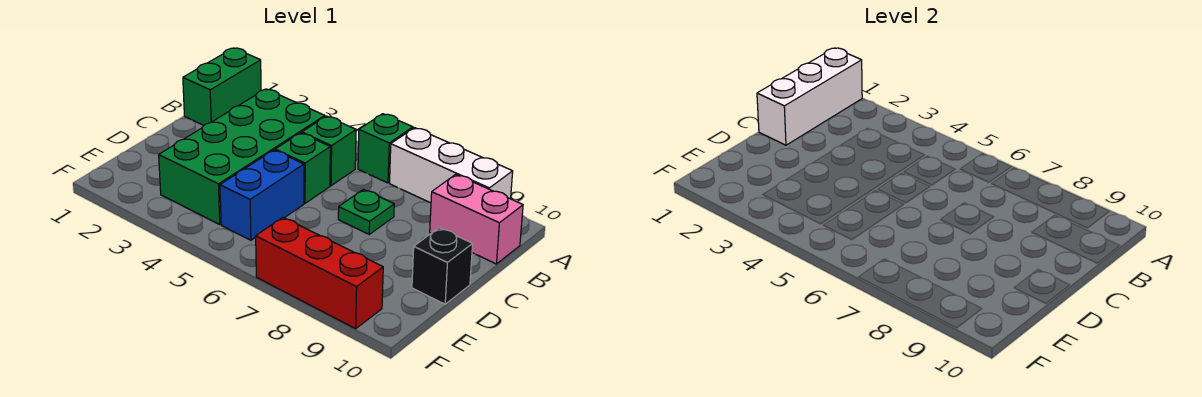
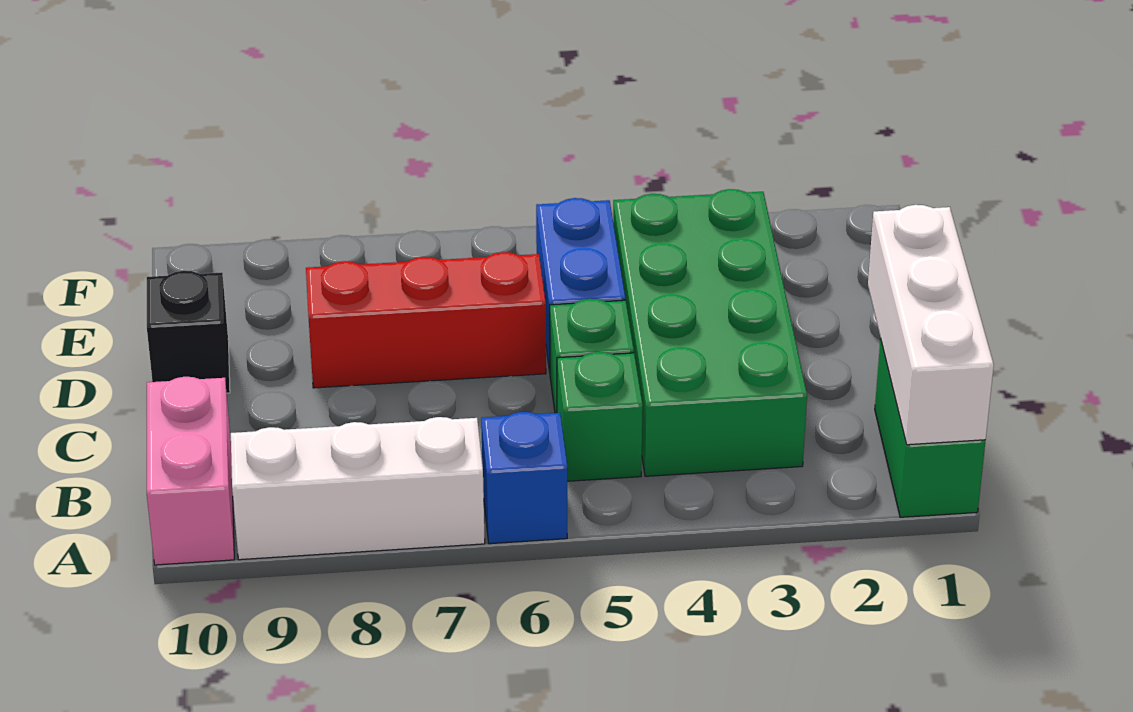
green 1x1 brick [358,114,413,183] -> blue 1x1 brick [481,412,567,544]
pink 1x2 brick [430,174,523,264] -> pink 1x2 brick turned to [147,377,234,565]
green 1x1 plate [338,189,394,234] -> none
red 1x3 brick [256,217,383,329] -> red 1x3 brick moved to [306,252,546,388]

